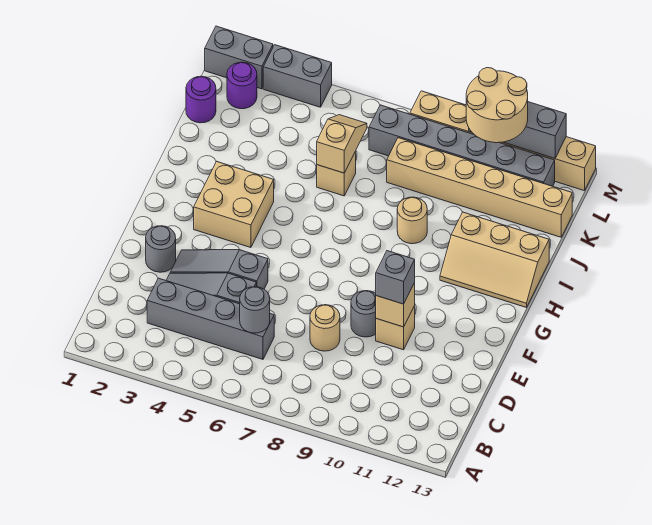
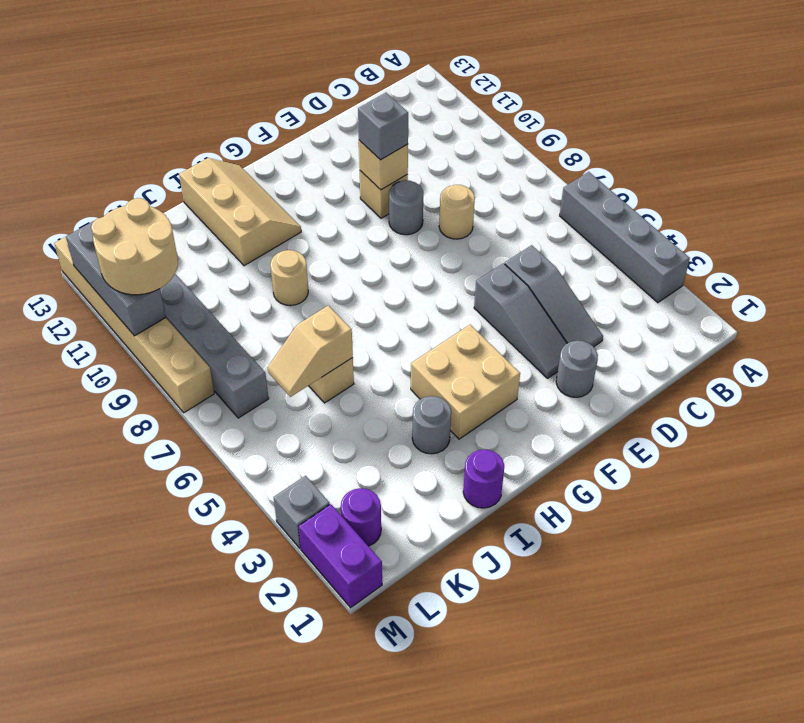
grey 1x4 brick [147,278,274,359] -> grey 1x4 brick moved to [560,172,690,303]
grey 1x1 round brick [240,287,270,333] -> grey 1x1 round brick moved to [412,396,451,454]
purple 1x1 round brick [186,76,216,123] -> purple 1x1 round brick moved to [463,450,504,508]
tan 1x6 brick [387,138,572,237] -> none
grey 1x2 brick [205,26,273,89] -> purple 1x2 brick [299,504,382,608]
grey 1x2 brick [263,45,332,107] -> grey 1x1 brick [273,476,330,548]

